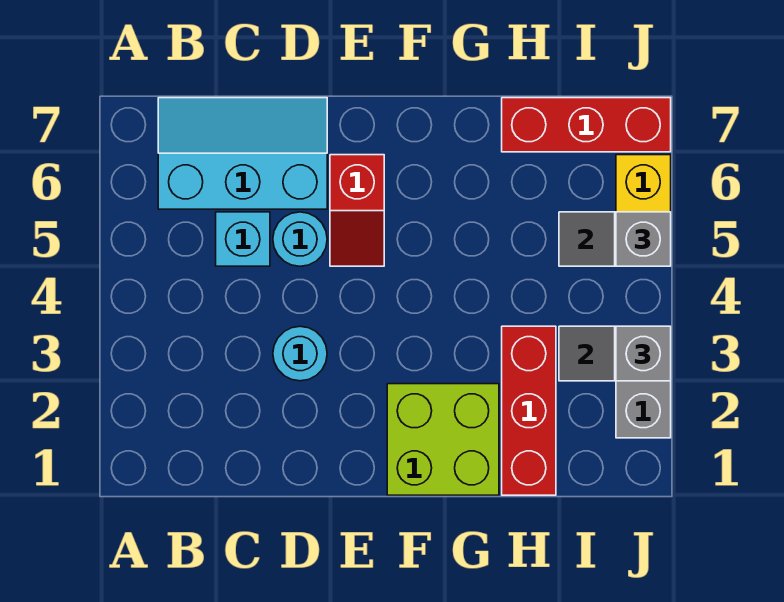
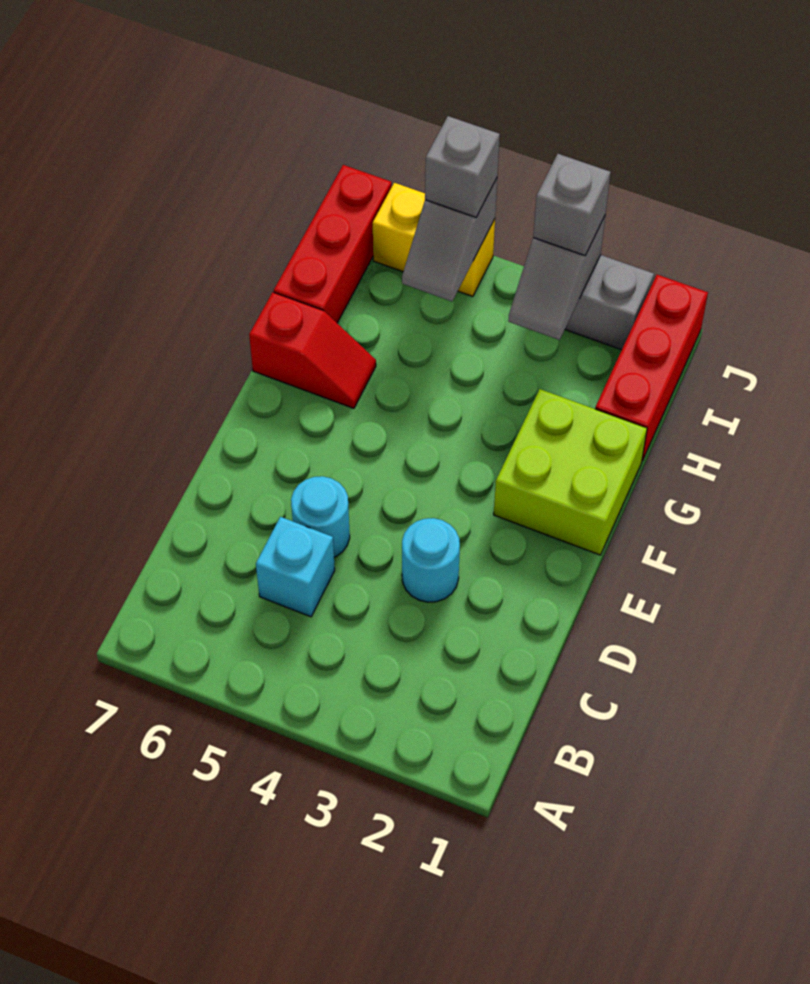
cyan 2x3 slope [158,98,327,209] -> none
red 1x2 slope [330,155,384,266] -> red 1x2 slope moved to [249,292,376,408]
red 1x3 brick [502,326,556,495] -> red 1x3 brick turned to [595,275,708,461]

